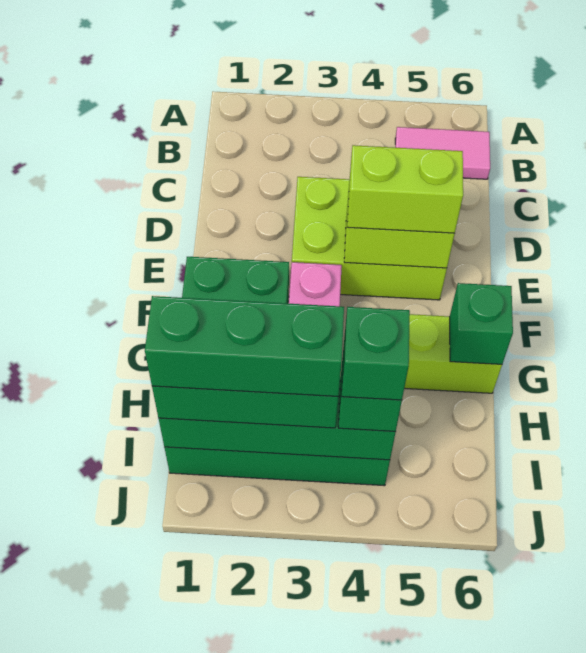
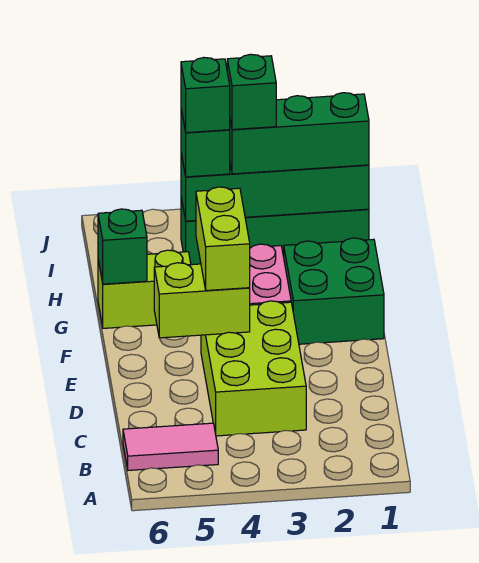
lime 2x3 brick [292,177,447,300] -> lime 2x3 brick turned to [201,301,306,436]
lime 1x2 brick [347,145,463,233] -> lime 1x2 brick turned to [196,187,250,291]
green 1x3 brick [145,296,344,396] -> green 1x1 brick [227,54,276,130]

